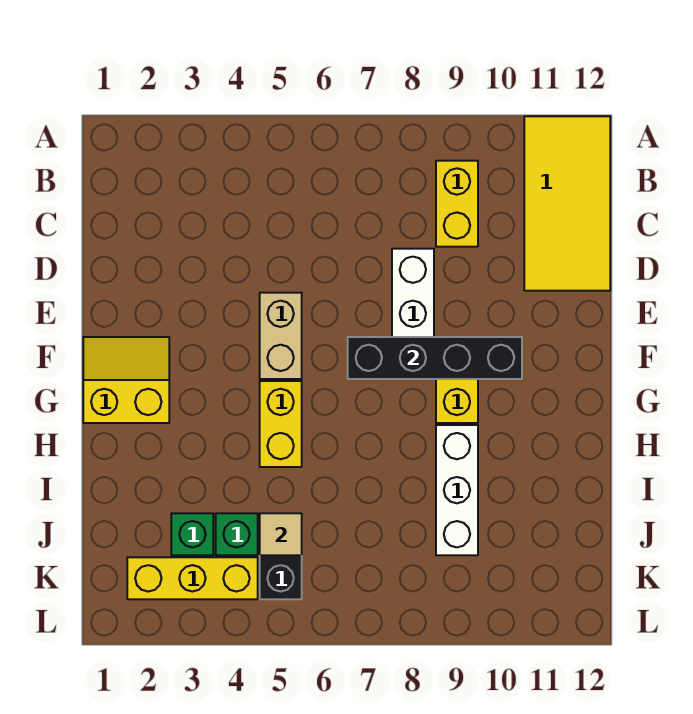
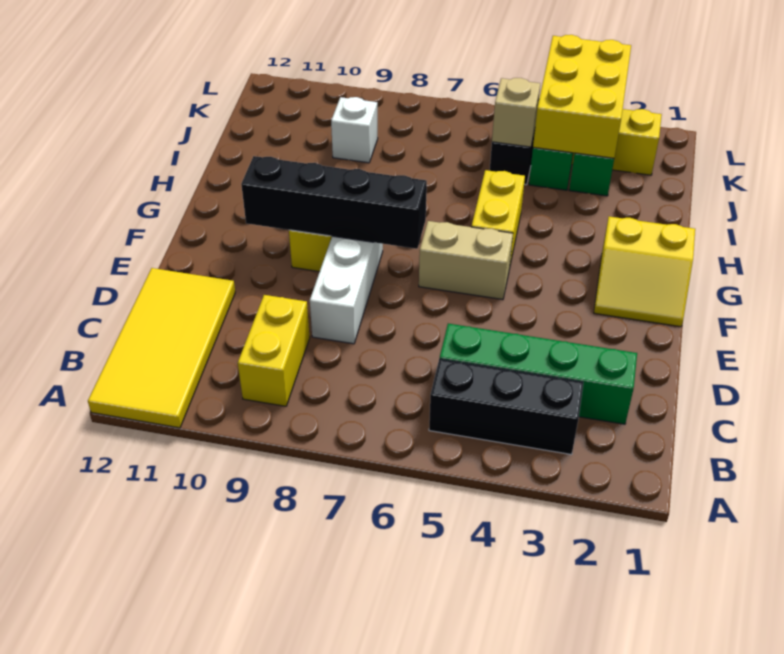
none -> black 1x3 brick [429,359,583,455]
none -> green 1x4 brick [440,324,637,424]
tan 1x2 brick [260,293,302,379] -> tan 1x2 brick turned to [419,221,513,300]
white 1x3 brick [436,425,478,555] -> white 1x1 brick [331,97,378,163]
none -> yellow 2x3 brick [533,35,631,158]
tan 1x1 tile [260,513,302,555] -> tan 1x1 brick [492,78,540,147]

